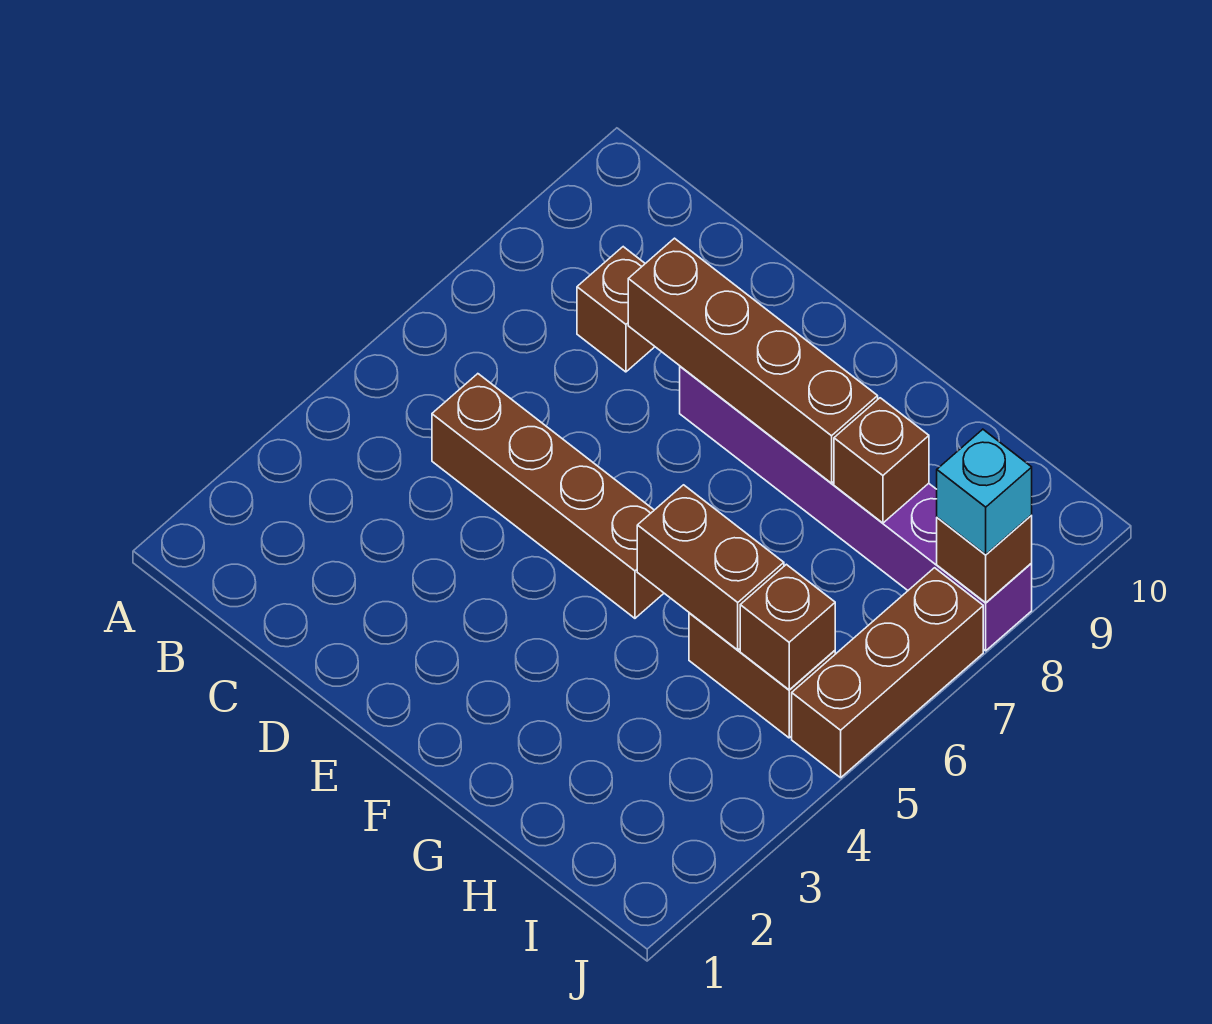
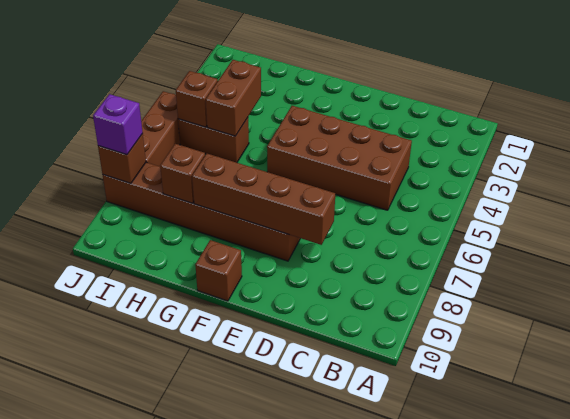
brown 1x4 brick [432,374,664,618] -> brown 2x4 brick [267,106,412,210]
brown 1x1 brick [577,247,655,372] -> brown 1x1 brick moved to [195,240,242,301]
purple 1x6 brick [680,366,1032,651] -> brown 1x6 brick [103,162,300,261]
brown 1x2 brick [637,485,784,650] -> brown 1x2 brick turned to [206,60,261,136]
cyan 1x1 brick [937,429,1032,555] -> purple 1x1 brick [93,94,143,155]

